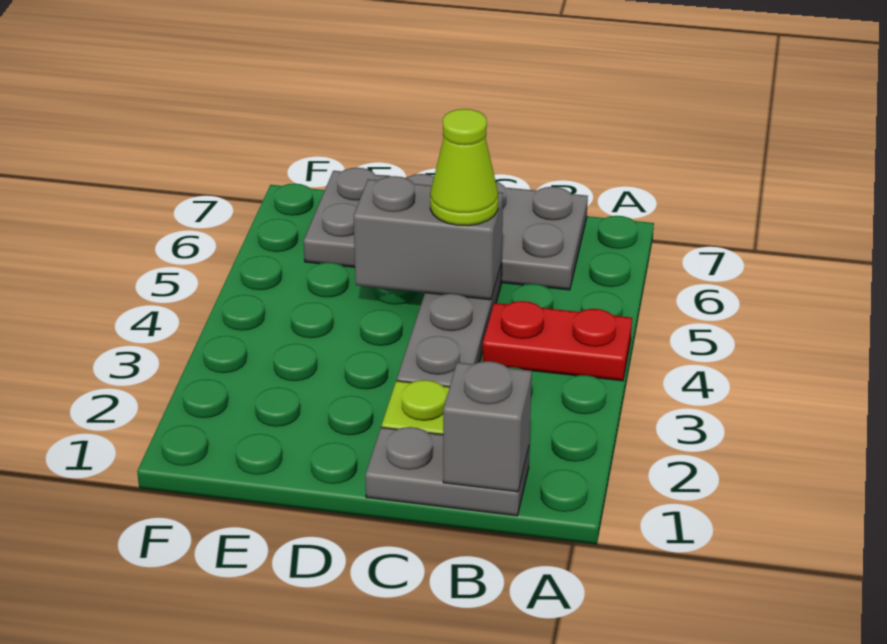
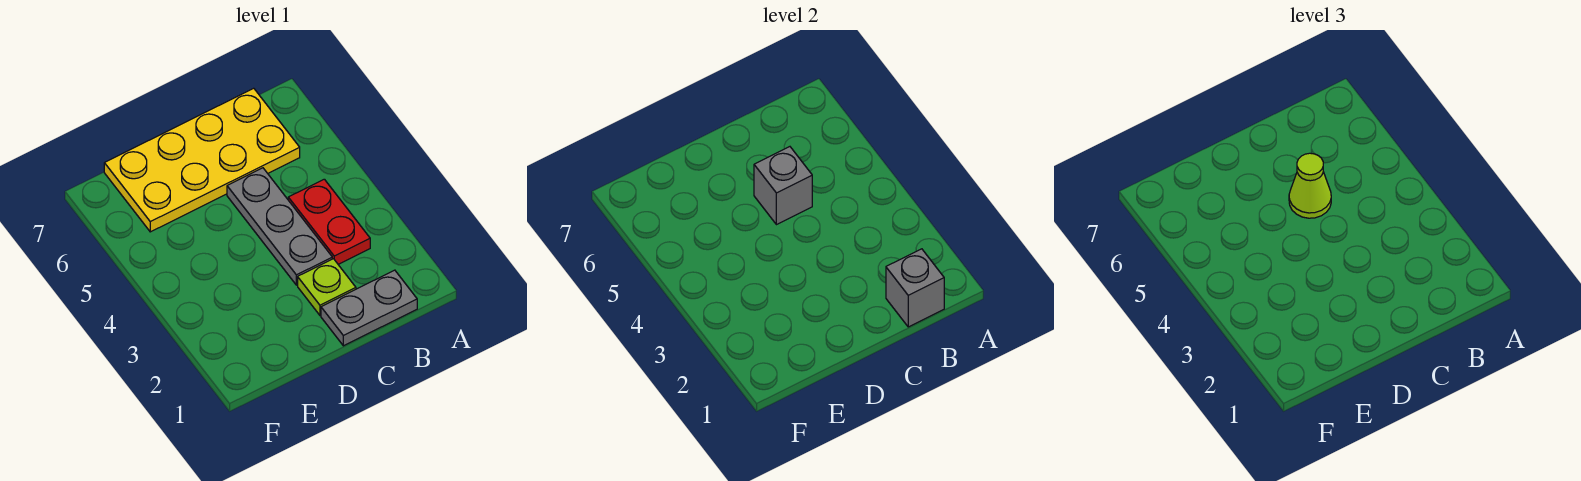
red 1x2 plate [482,301,632,381] -> red 1x2 plate turned to [288,179,370,264]
grey 2x4 plate [304,168,588,290] -> yellow 2x4 plate [104,88,300,232]
grey 1x2 brick [354,176,503,300] -> grey 1x1 brick [754,147,812,225]

